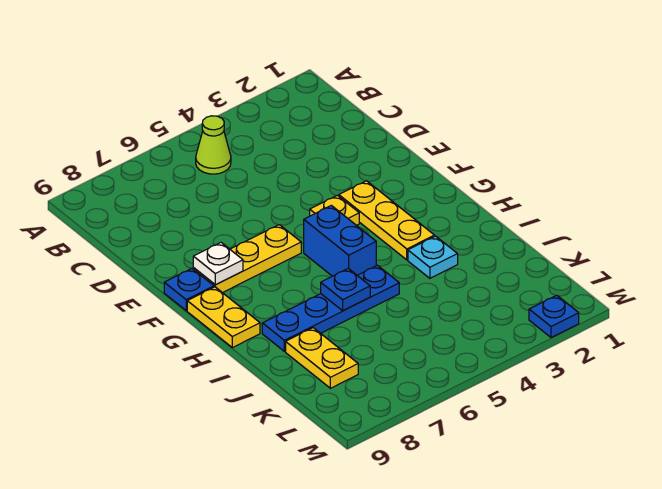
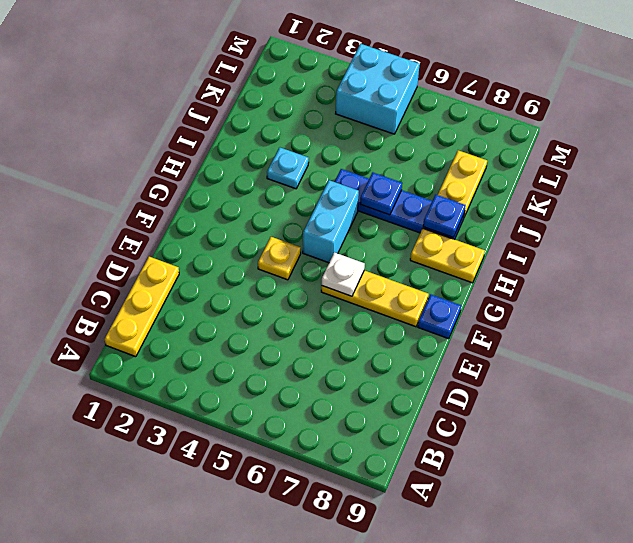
lime 1x1 cone [196,116,231,174] -> none
yellow 1x3 plate [339,181,435,260] -> yellow 1x3 plate moved to [105,257,179,357]
white 1x1 plate [193,243,243,285] -> white 1x1 plate moved to [321,252,365,296]
blue 1x2 brick [304,205,376,276] -> cyan 1x2 brick [303,180,359,263]
yellow 1x2 plate [187,287,260,348] -> yellow 1x2 plate turned to [410,229,485,283]
none -> cyan 2x2 brick [336,44,420,134]
blue 1x1 plate [529,295,579,338] -> blue 1x1 plate moved to [423,195,466,237]

